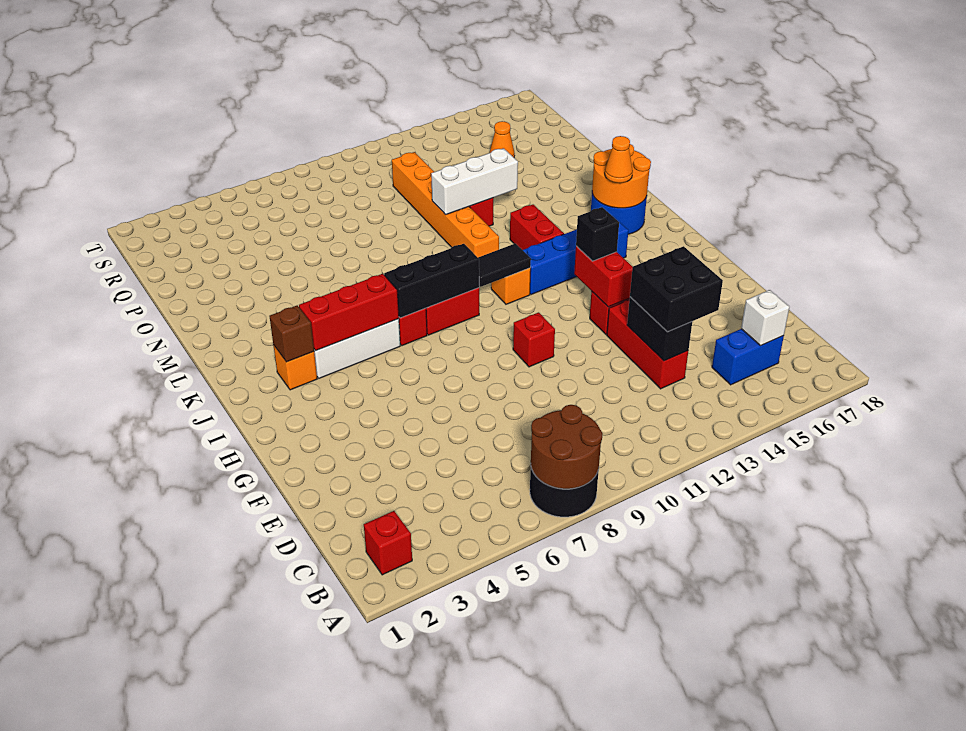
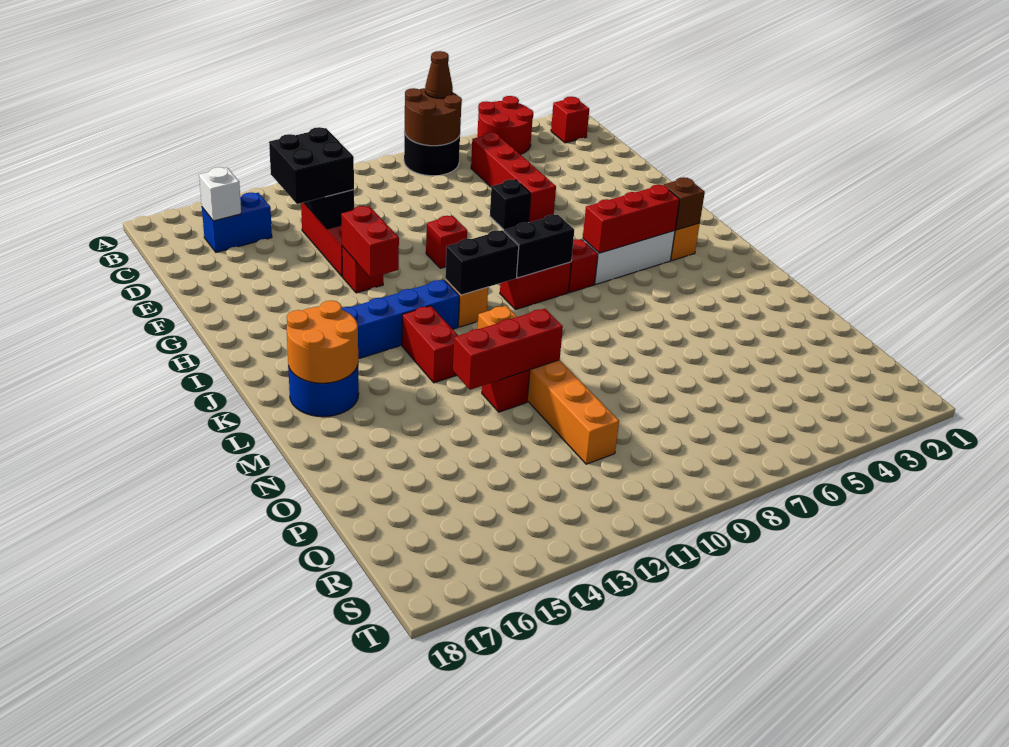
none -> red 2x2 round brick [477,96,533,154]
none -> brown 1x1 cone [425,51,453,98]
none -> red 1x4 brick [471,132,556,223]
black 1x1 brick [576,207,619,261] -> black 1x1 brick moved to [490,180,531,230]
black 1x3 brick [384,244,479,318] -> black 1x2 brick [504,215,574,278]
black 1x2 tile [478,243,531,287] -> black 1x2 brick [445,230,519,295]
orange 1x1 cone [605,136,633,183] -> none
white 1x3 brick [431,148,518,215] -> red 1x3 brick [453,308,563,390]
orange 1x1 cone [490,121,515,157] -> none

